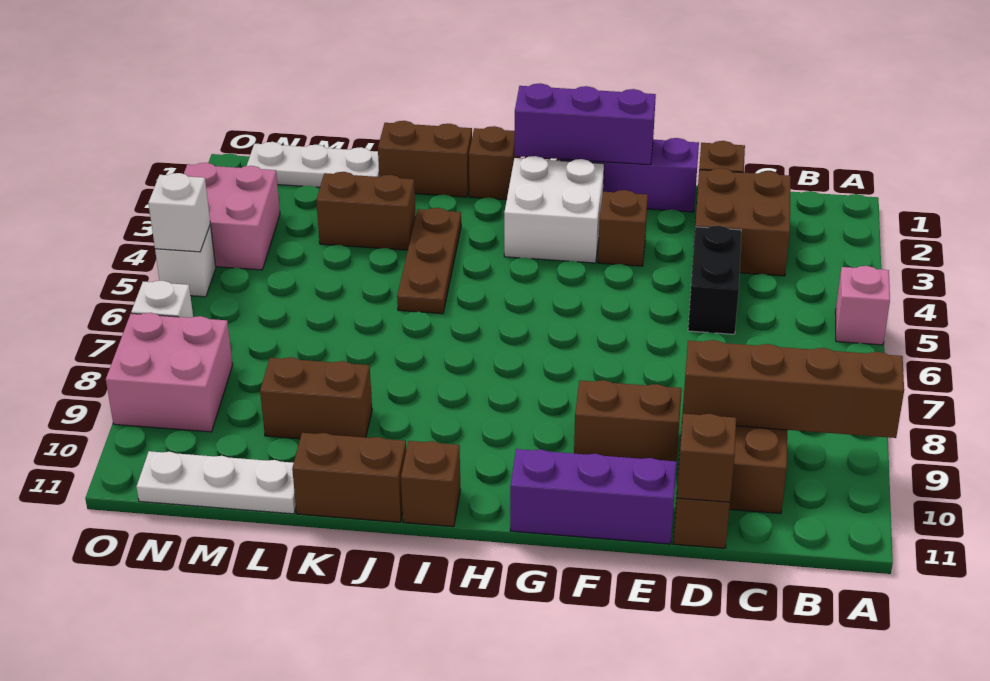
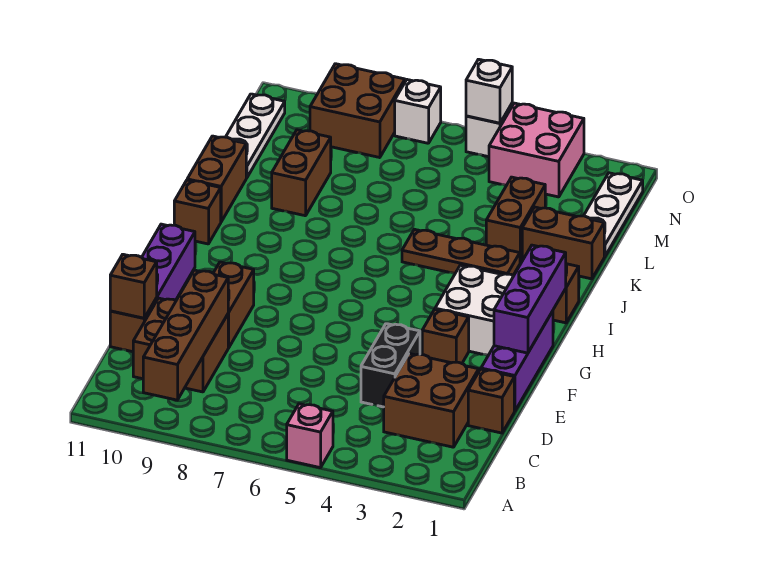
black 1x2 brick [688,225,741,334] -> black 1x2 brick turned to [361,324,420,407]
brown 1x2 brick [378,121,472,197] -> brown 1x2 brick turned to [522,207,604,279]
pink 2x2 brick [106,313,233,432] -> brown 2x2 brick [310,64,405,158]

